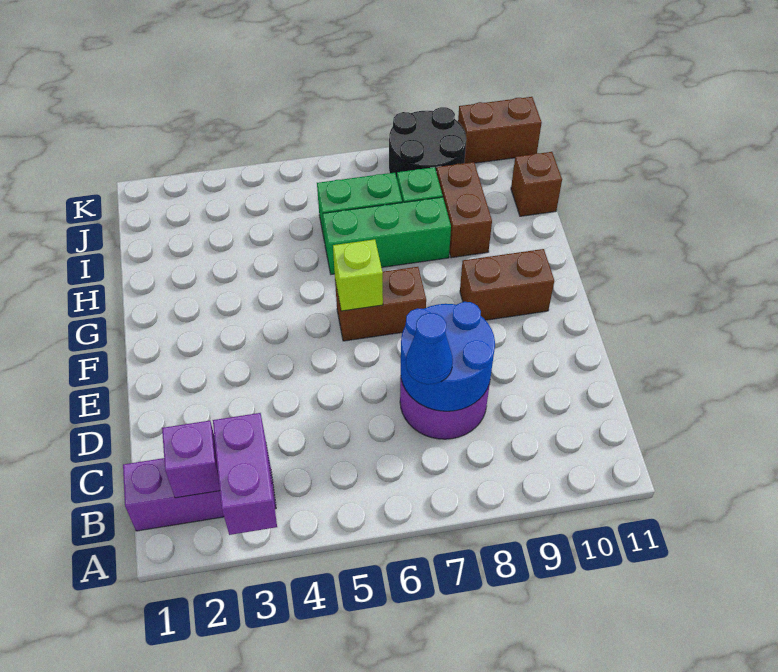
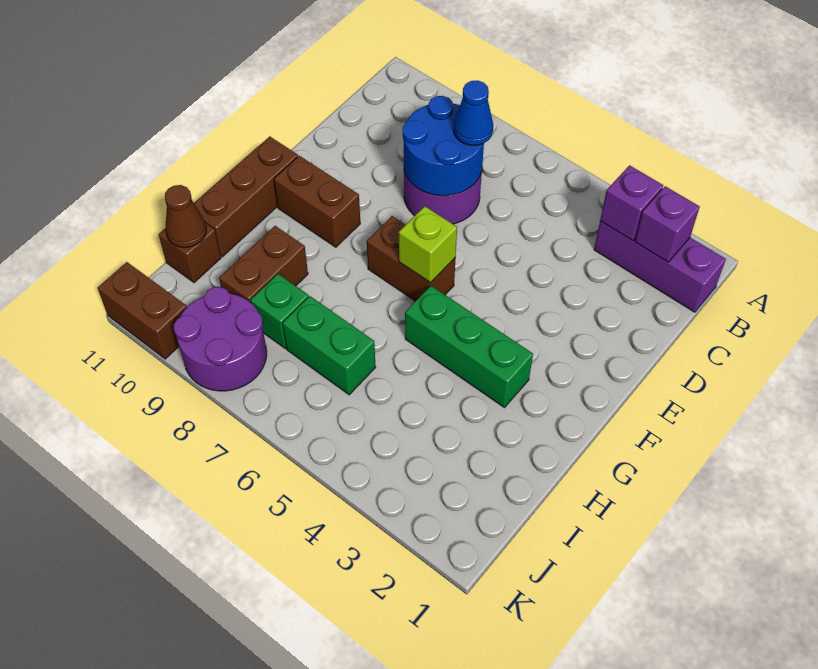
purple 1x2 brick [213,413,277,535] -> purple 1x1 brick [600,165,663,241]
none -> brown 1x3 brick [194,137,298,257]
green 1x3 brick [323,197,451,274] -> green 1x3 brick moved to [405,286,533,408]
none -> brown 1x1 cone [165,185,206,248]
black 2x2 round brick [389,107,466,178] -> purple 2x2 round brick [174,287,267,391]

